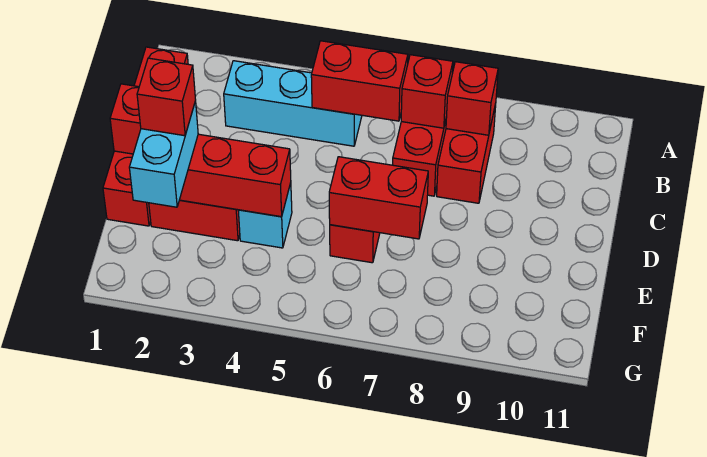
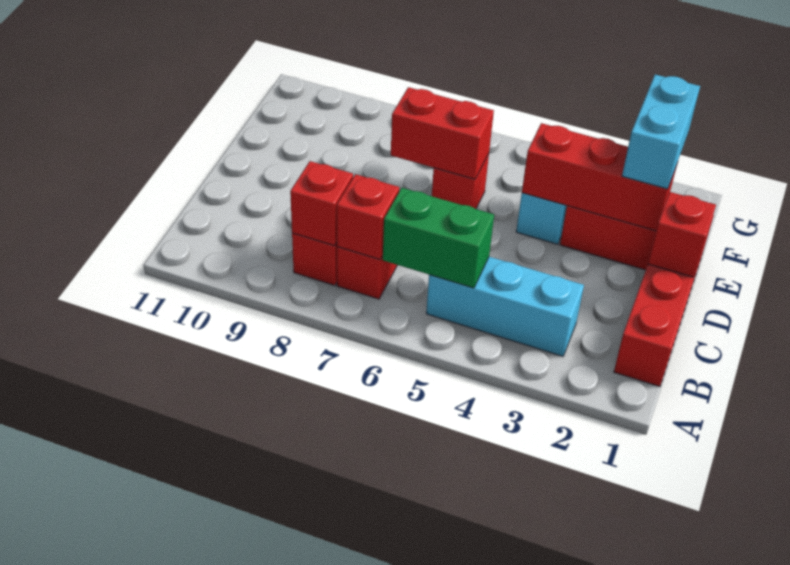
red 1x2 brick [311,41,408,121] -> green 1x2 brick [382,188,494,288]
red 1x1 brick [137,58,196,136] -> none

